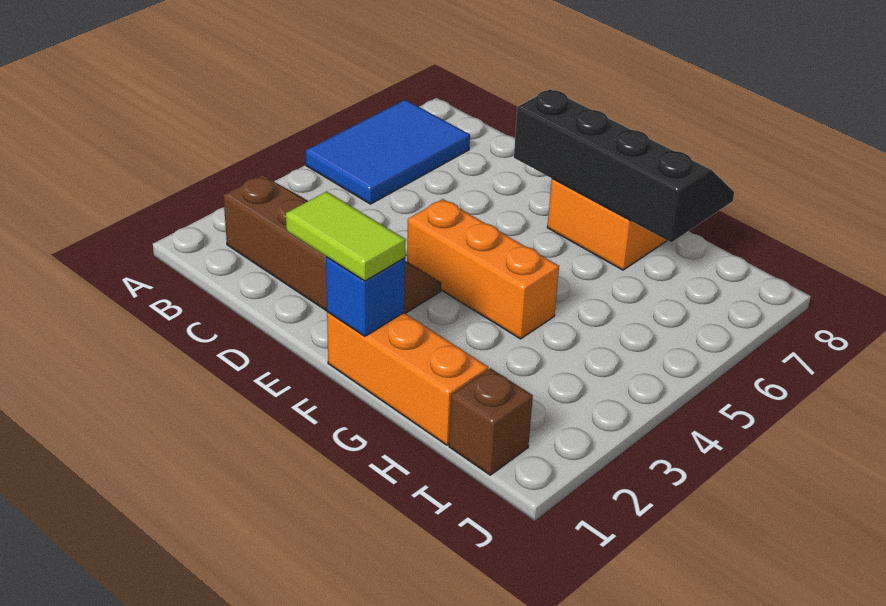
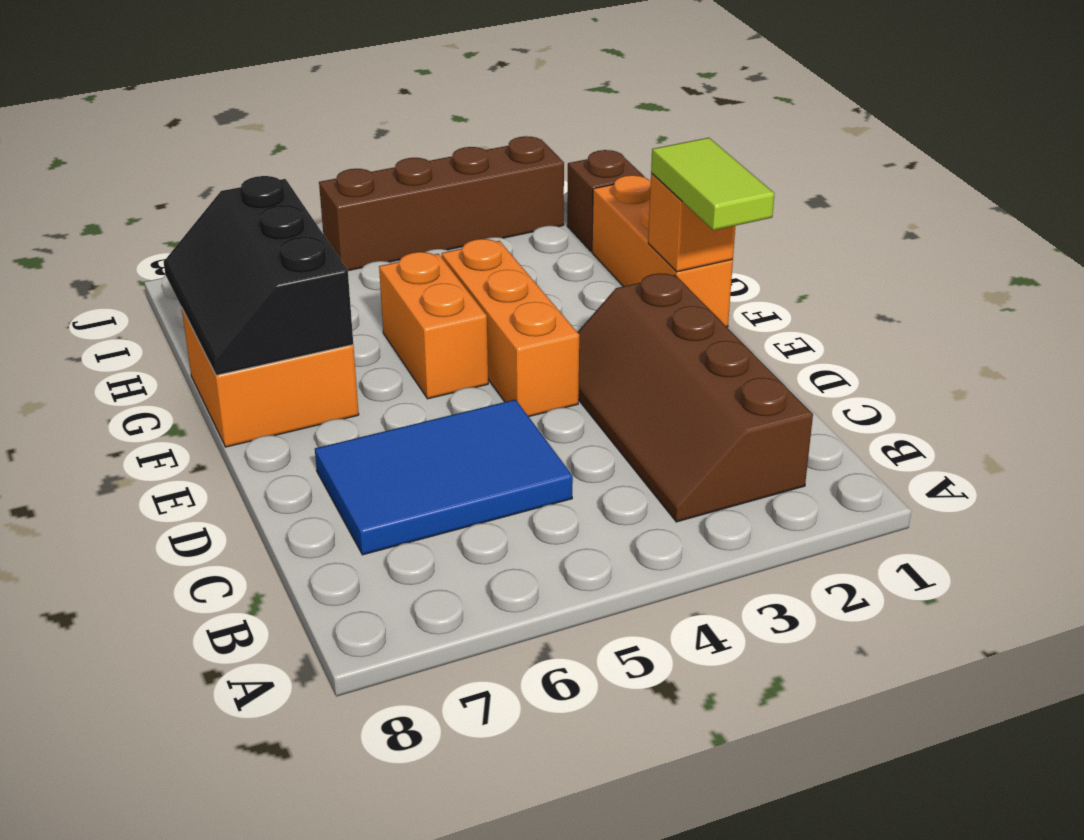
blue 2x3 tile [306,100,470,204] -> blue 2x3 tile moved to [315,400,573,555]
black 2x4 slope [514,89,734,242] -> black 2x3 slope [164,176,353,375]
blue 1x1 brick [326,257,405,336] -> orange 1x1 brick [648,173,735,272]
none -> orange 1x2 brick [379,252,488,399]
none -> brown 1x4 brick [319,136,564,271]

